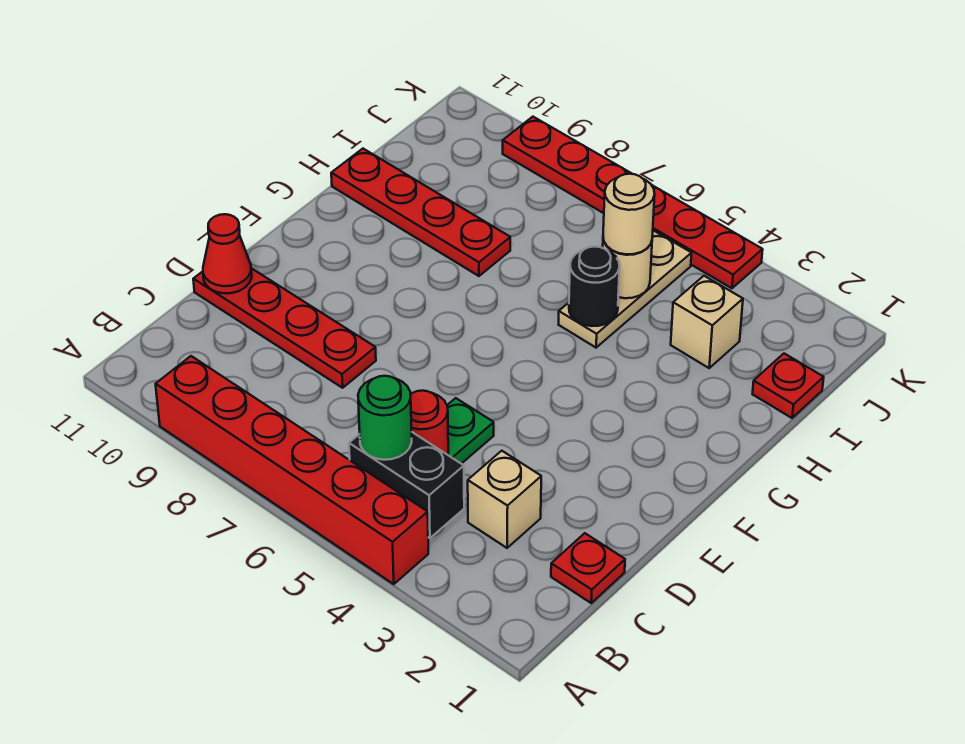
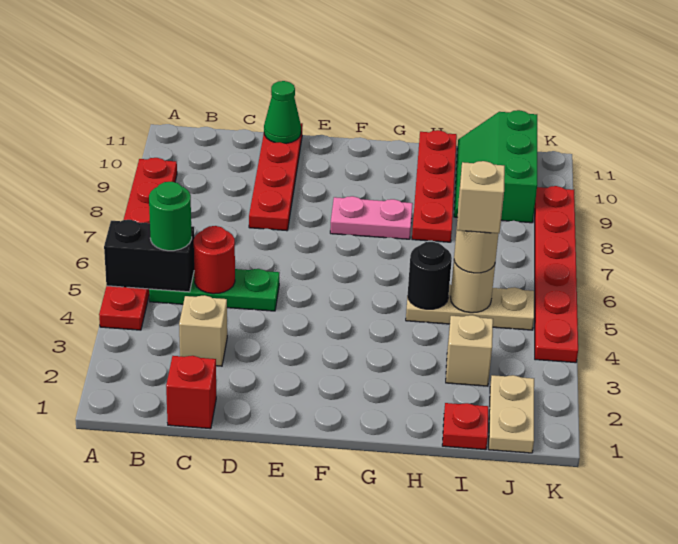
red 1x6 brick [156,356,428,584] -> red 1x6 plate [99,158,177,330]
black 1x2 brick [349,432,464,538] -> black 1x2 brick turned to [104,220,195,292]
red 1x1 plate [551,533,625,603] -> red 1x1 brick [166,356,216,429]
red 1x1 cone [203,214,252,293] -> green 1x1 cone [264,81,301,143]
none -> pink 1x2 plate [330,196,413,239]
none -> tan 1x1 brick [457,161,505,233]
none -> green 2x3 slope [454,110,537,223]
none -> tan 1x2 plate [489,375,534,453]

